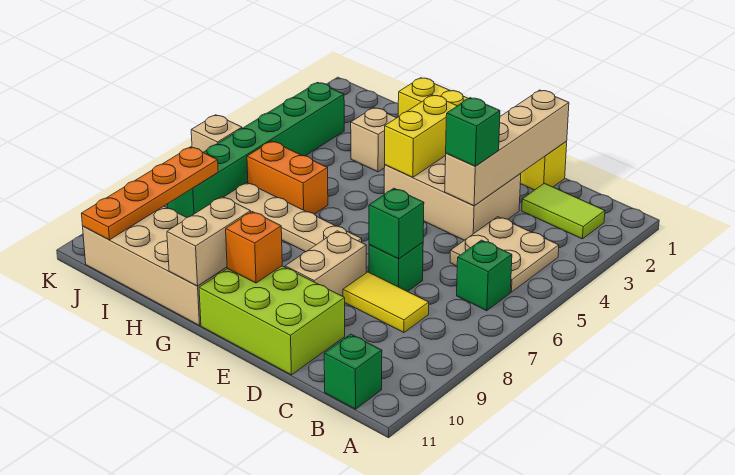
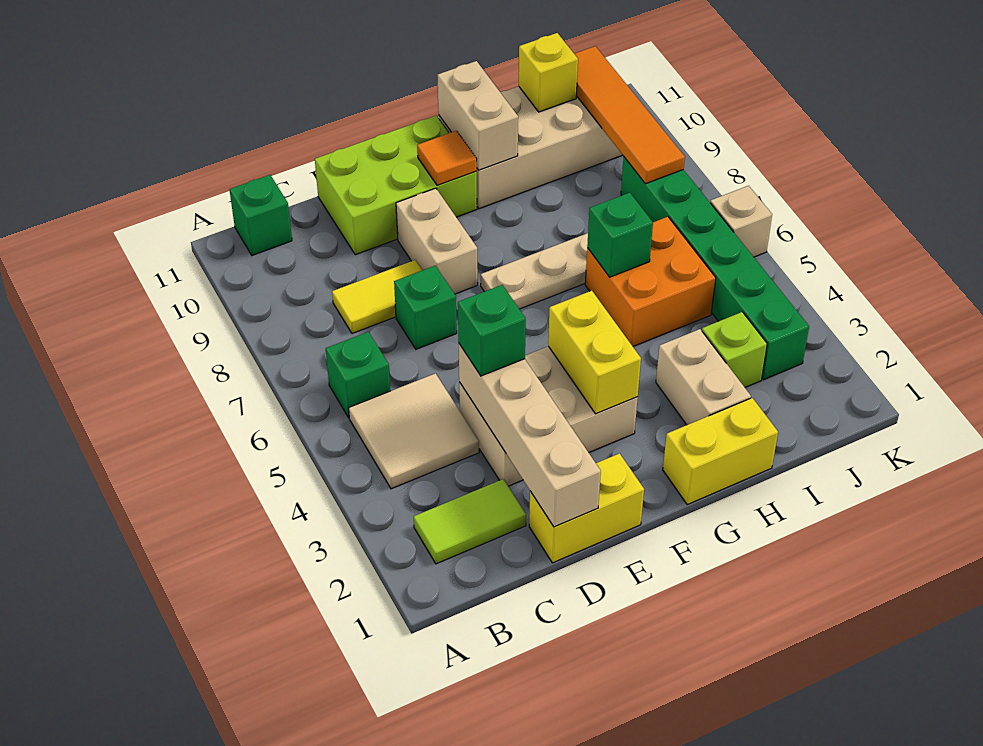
tan 2x2 plate [450,217,559,292] -> tan 2x2 tile [349,373,479,489]
green 1x1 brick [369,188,424,259] -> green 1x1 brick moved to [587,193,653,277]
orange 1x1 brick [226,212,282,283] -> orange 1x1 tile [417,131,477,185]
tan 1x1 brick [351,108,396,172] -> tan 1x2 brick [656,329,751,425]
orange 1x2 brick [247,141,328,214] -> orange 2x2 brick [585,217,716,347]
none -> lime 1x1 brick [702,312,767,387]
none -> yellow 1x1 brick [519,33,578,112]
orange 1x4 plate [81,147,218,240] -> orange 1x4 tile [574,46,685,184]

